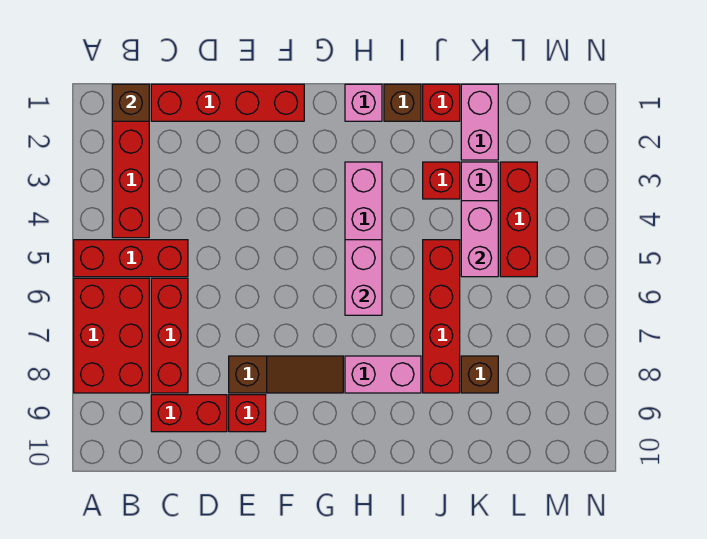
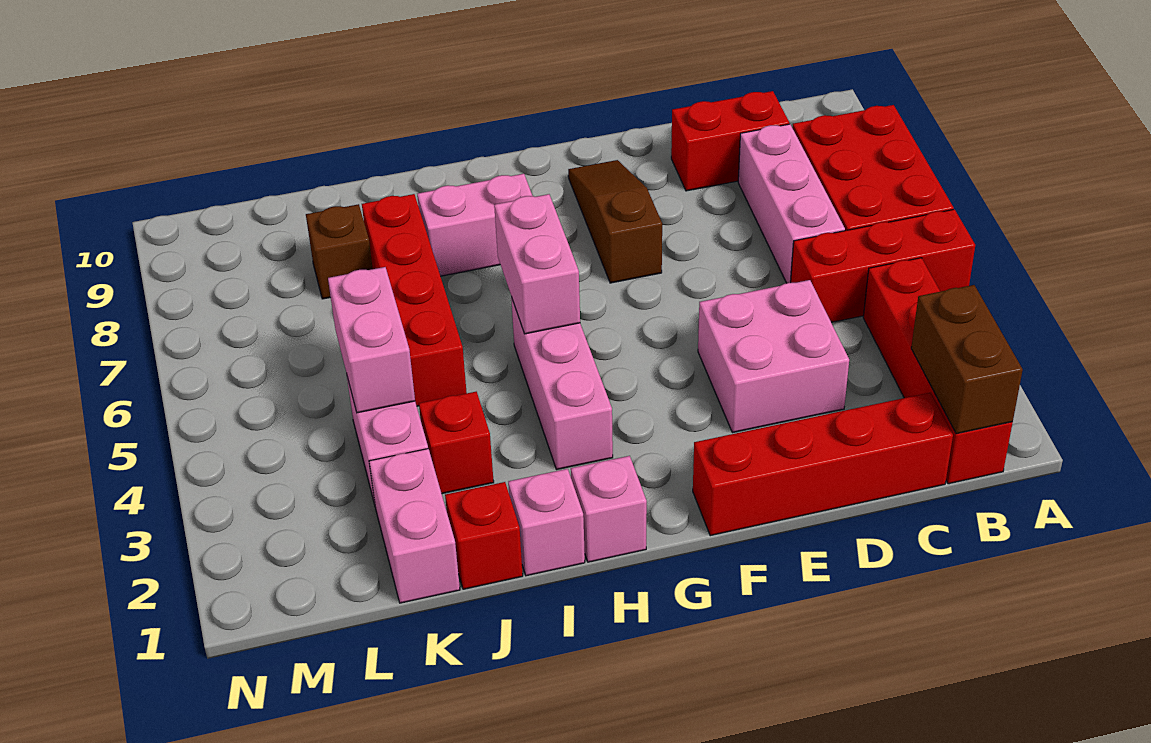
brown 1x1 brick [112,84,149,121] -> brown 1x2 brick [911,285,1023,434]
red 1x3 brick [151,278,188,393] -> pink 1x3 brick [738,124,845,283]
none -> pink 2x2 brick [698,280,849,433]
brown 1x3 slope [229,356,343,393] -> brown 1x3 slope turned to [568,160,662,283]
red 1x1 brick [229,395,266,432] -> none
brown 1x1 brick [384,84,421,121] -> pink 1x1 brick [508,469,585,576]
red 1x3 brick [500,162,537,277] -> none

